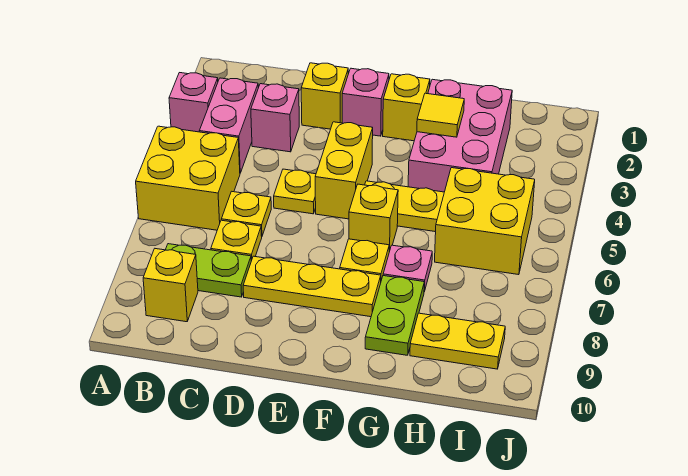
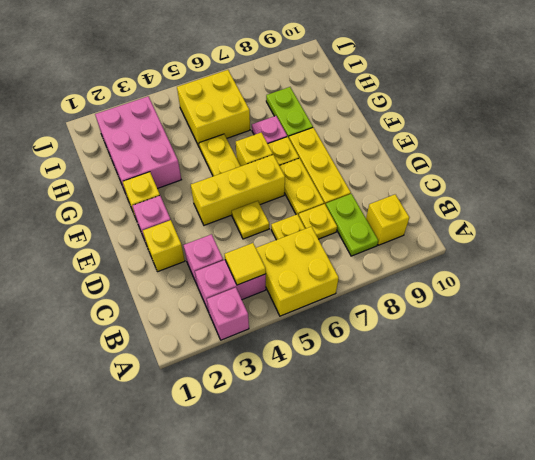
yellow 1x2 brick [315,122,373,219] -> yellow 1x3 brick [191,155,285,225]
pink 2x3 brick [408,79,512,192] -> pink 2x3 brick turned to [95,96,181,196]
yellow 1x1 tile [417,93,464,137] -> yellow 1x1 tile moved to [225,243,266,285]
lime 1x2 plate [365,276,424,355] -> lime 1x2 plate turned to [266,87,313,138]
yellow 1x2 plate [410,313,505,369] -> yellow 1x2 plate moved to [280,158,324,216]

